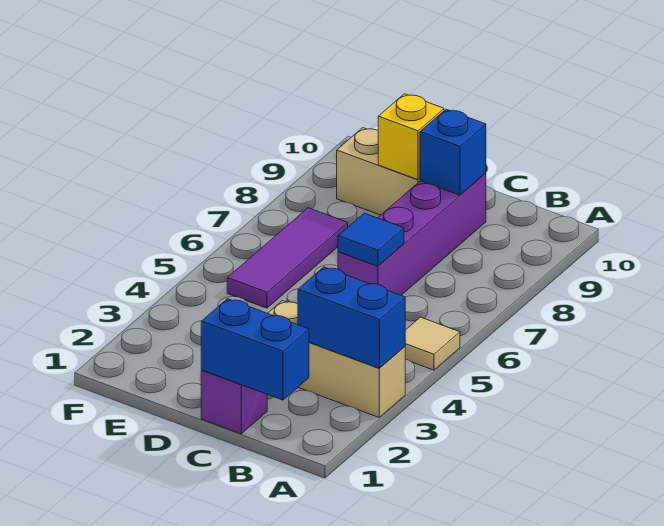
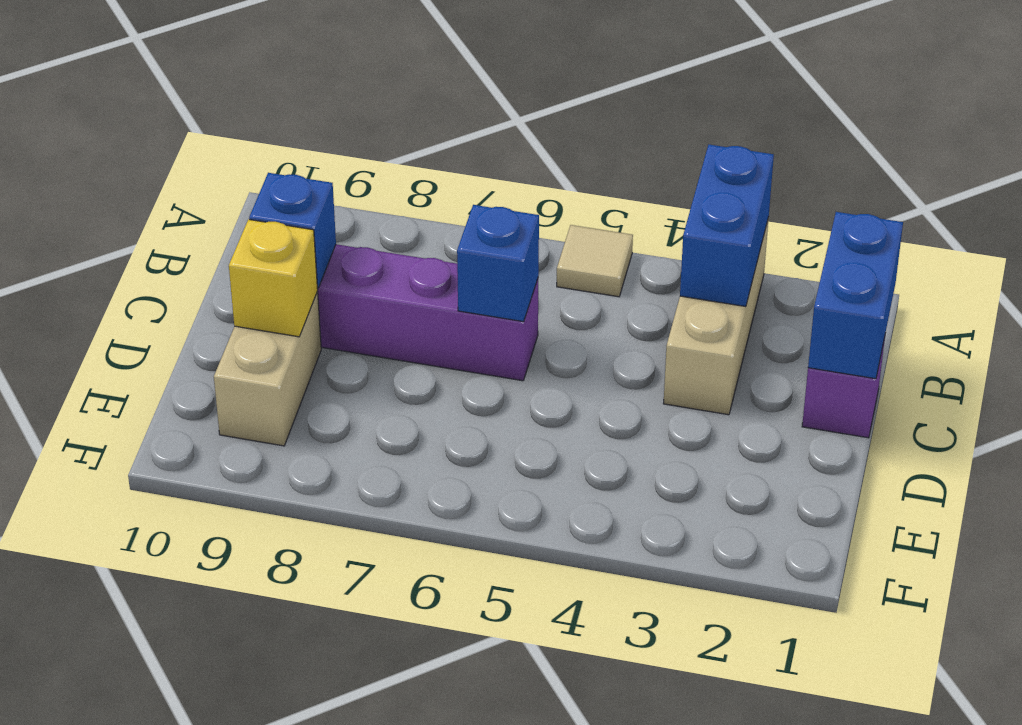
blue 1x1 tile [338,213,404,266] -> blue 1x1 brick [457,205,539,322]
purple 1x3 tile [227,208,348,308] -> none

